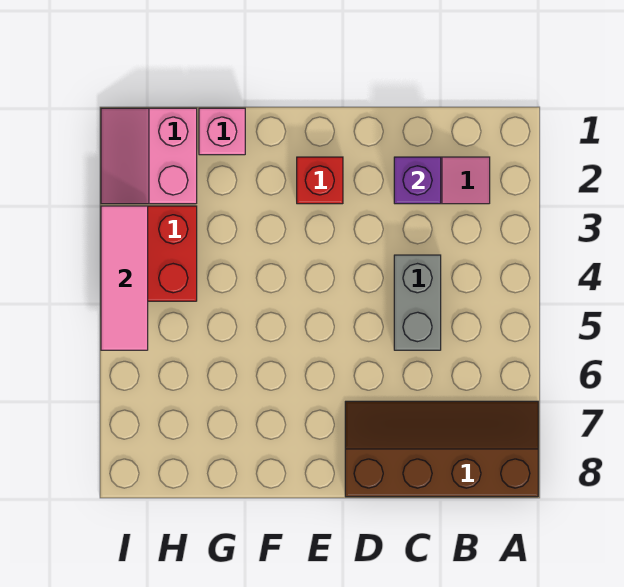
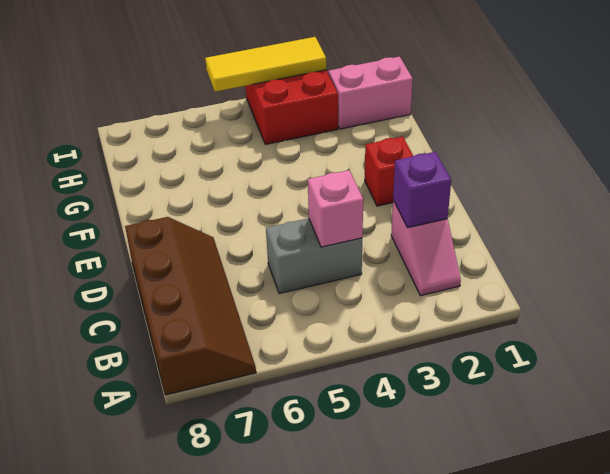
pink 1x1 brick [199,108,245,155] -> pink 1x1 brick moved to [308,170,363,247]
pink 1x3 tile [101,206,148,350] -> yellow 1x3 tile [205,37,326,92]

